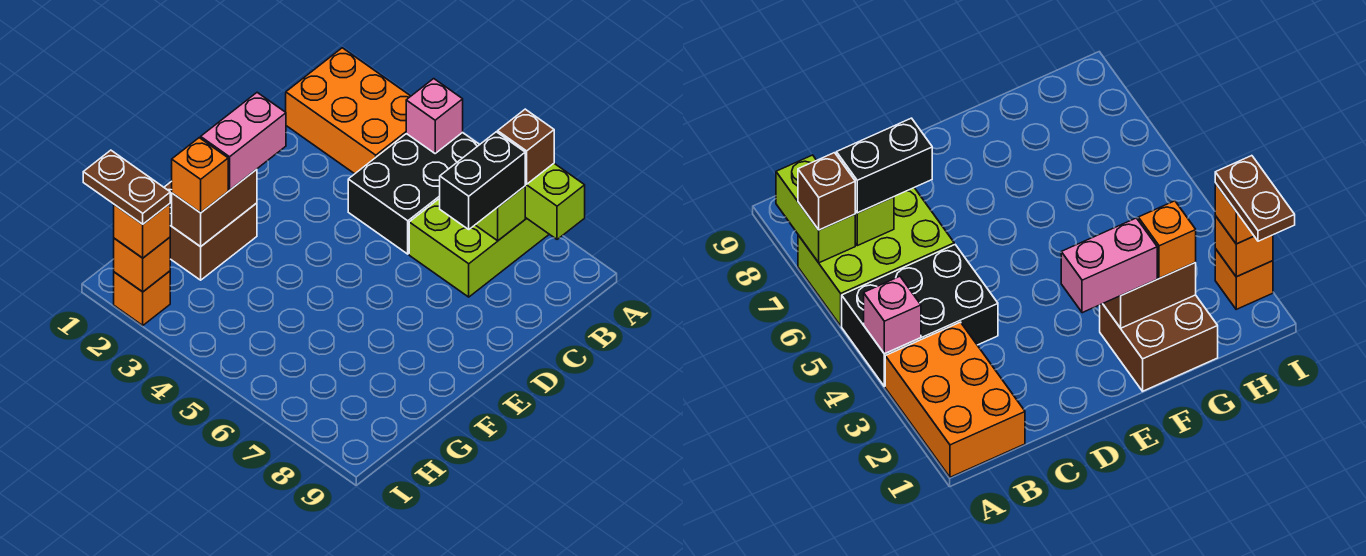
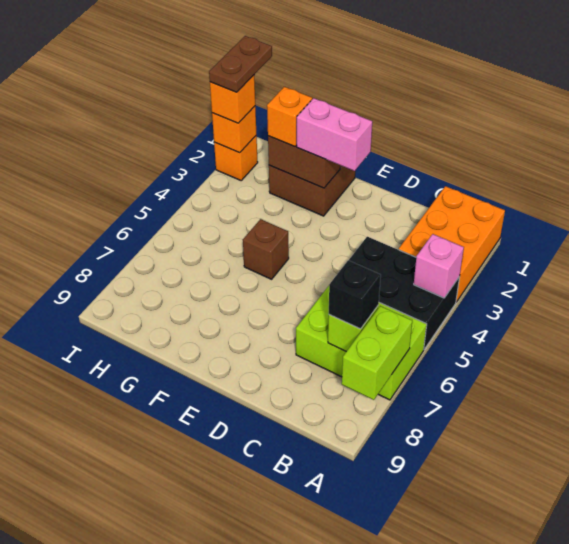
brown 1x1 brick [498,109,554,184] -> brown 1x1 brick moved to [243,219,289,279]
black 1x2 brick [440,132,525,229] -> black 1x1 brick [329,260,381,329]

